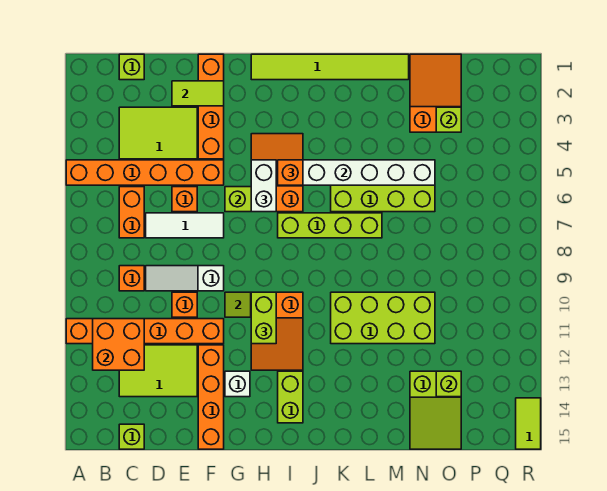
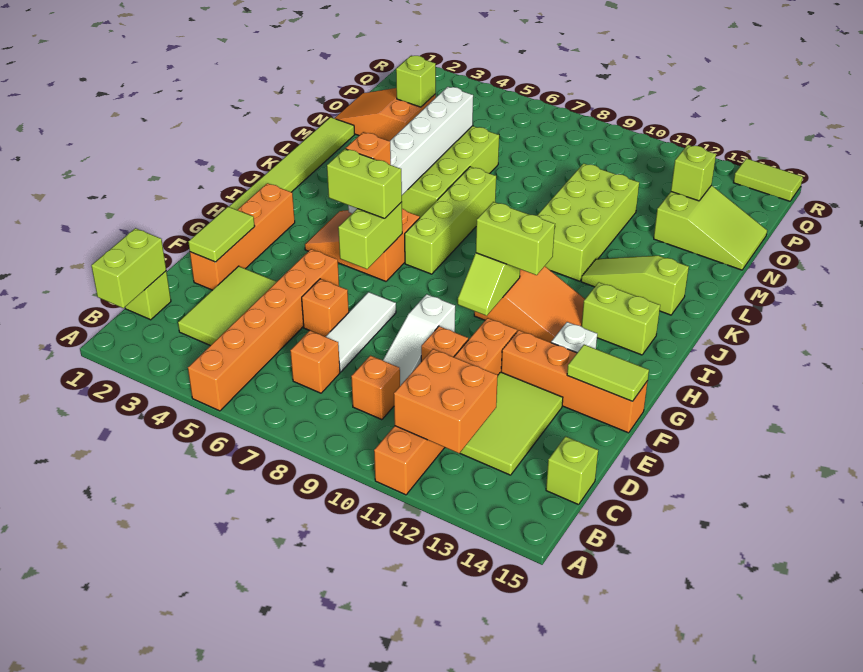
none -> lime 1x2 brick [91,228,166,308]
orange 1x2 brick [119,187,144,238] -> orange 1x1 brick [290,331,340,393]
orange 1x4 brick [198,54,224,159] -> orange 1x4 brick turned to [190,183,295,290]
none -> lime 1x2 tile [567,345,649,401]
white 1x2 brick [251,160,276,212] -> lime 1x2 brick [327,149,402,219]
none -> lime 1x3 slope [581,256,689,315]

